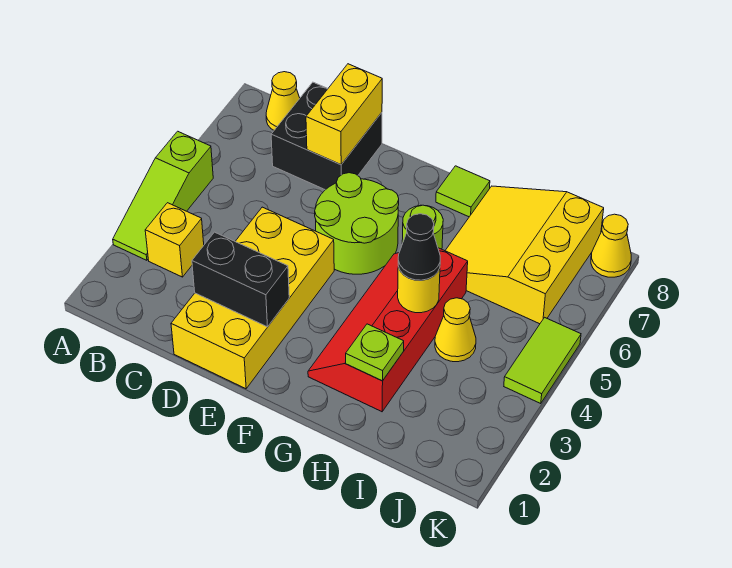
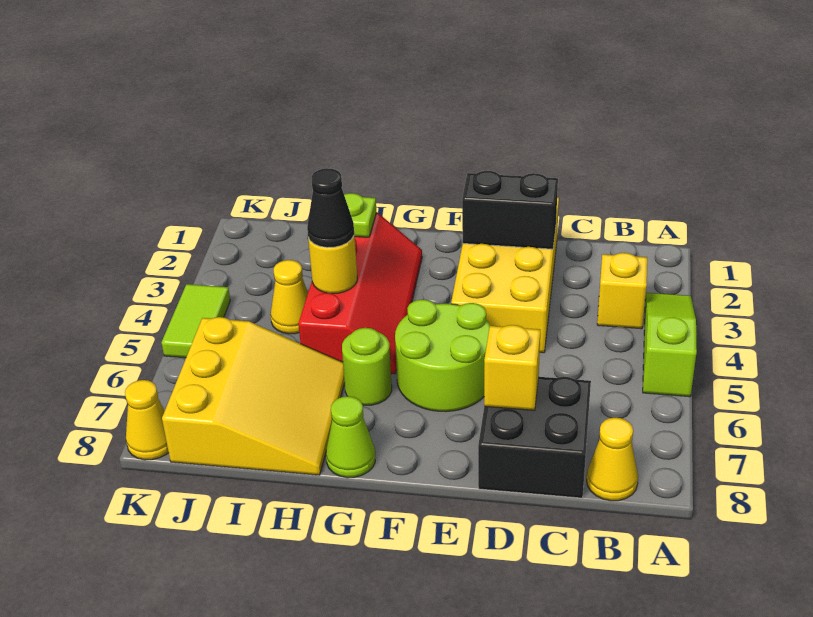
yellow 1x2 brick [306,64,382,165] -> yellow 1x1 brick [484,325,540,410]
lime 1x1 tile [436,166,490,217] -> lime 1x1 cone [326,396,375,478]

